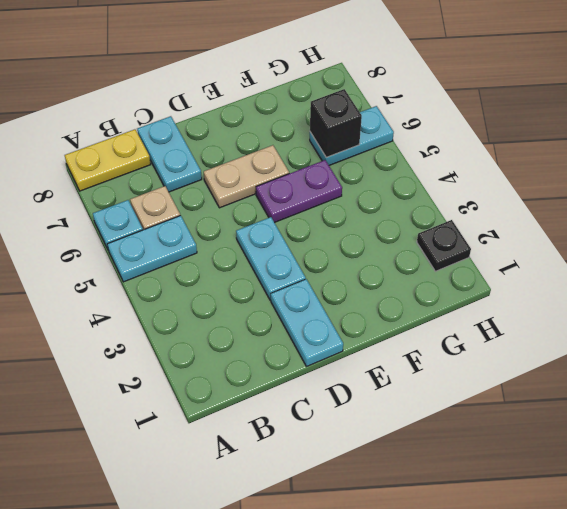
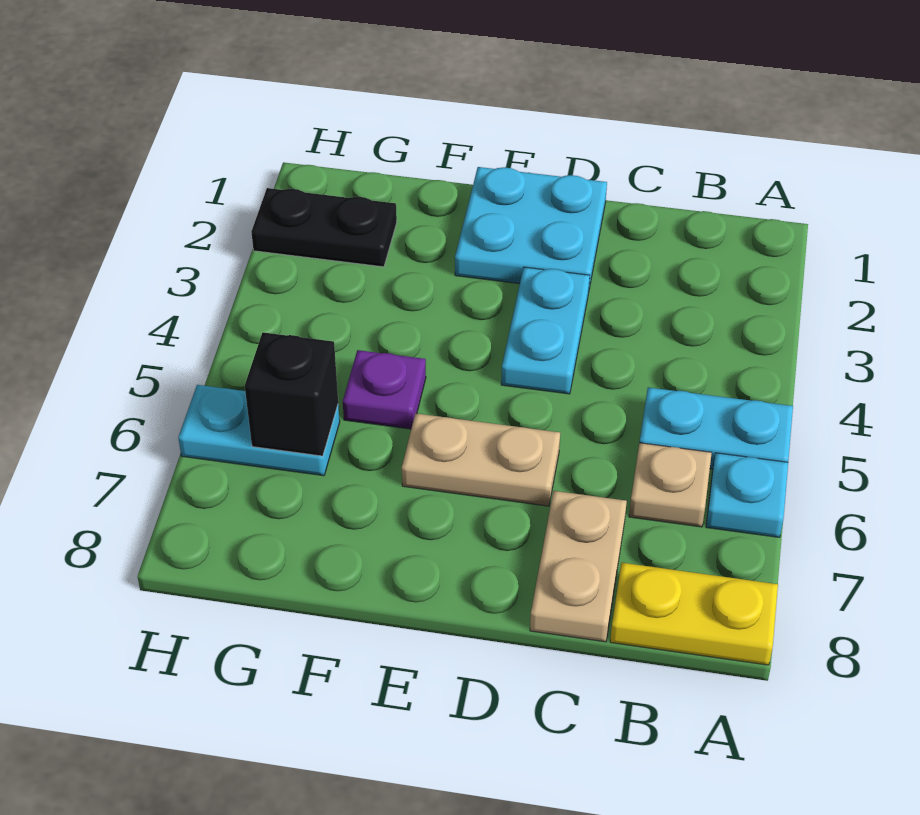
cyan 1x2 plate [137,116,202,192] -> tan 1x2 plate [530,491,627,642]
cyan 1x2 plate [271,279,343,367] -> cyan 2x2 plate [455,167,607,289]
purple 1x2 plate [256,160,342,223] -> purple 1x1 plate [343,350,426,429]
black 1x1 plate [417,220,471,271] -> black 1x2 plate [251,188,397,267]

